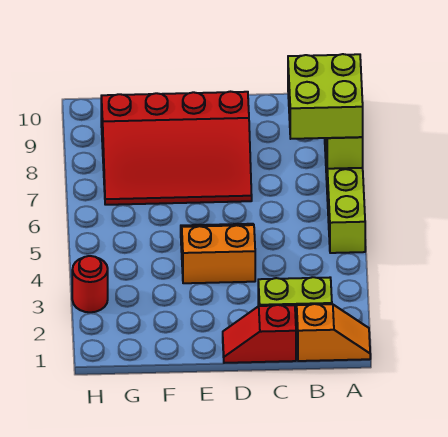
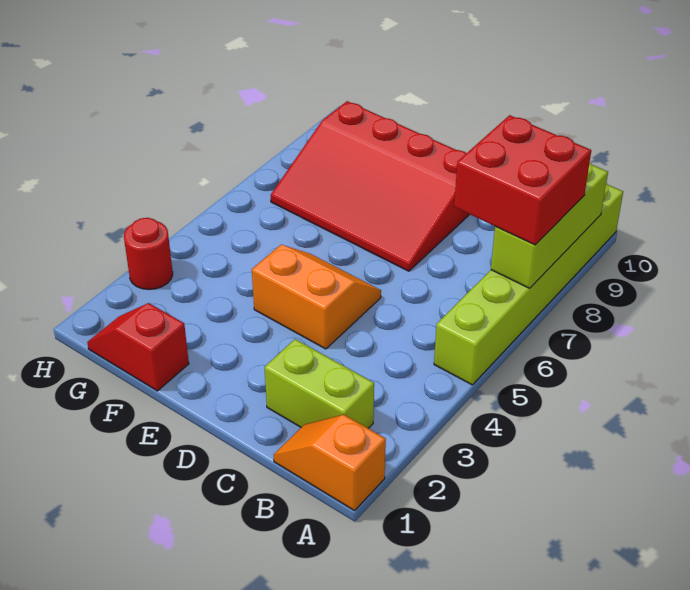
orange 1x2 slope [297,304,370,361] -> orange 1x2 slope turned to [274,415,386,511]
lime 2x2 brick [288,54,363,139] -> red 2x2 brick [454,115,591,245]
red 1x2 slope [223,305,296,363] -> red 1x2 slope moved to [87,303,189,391]

